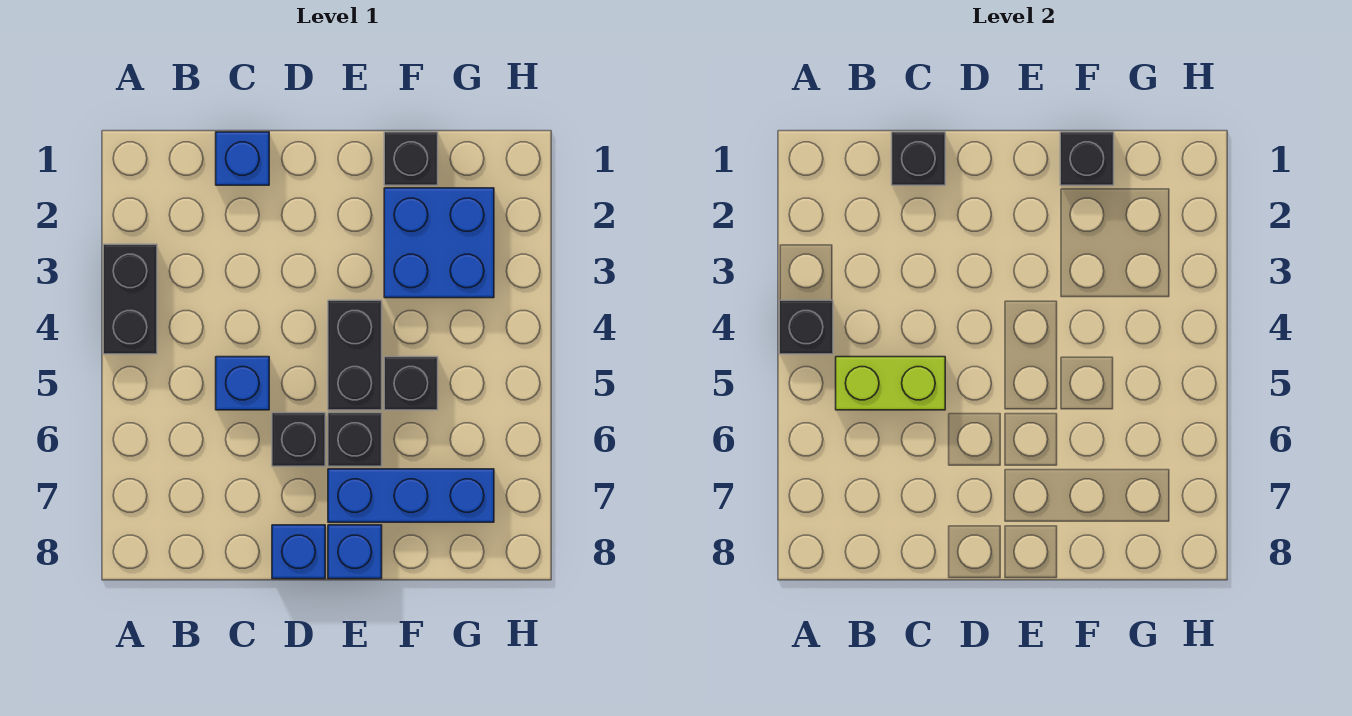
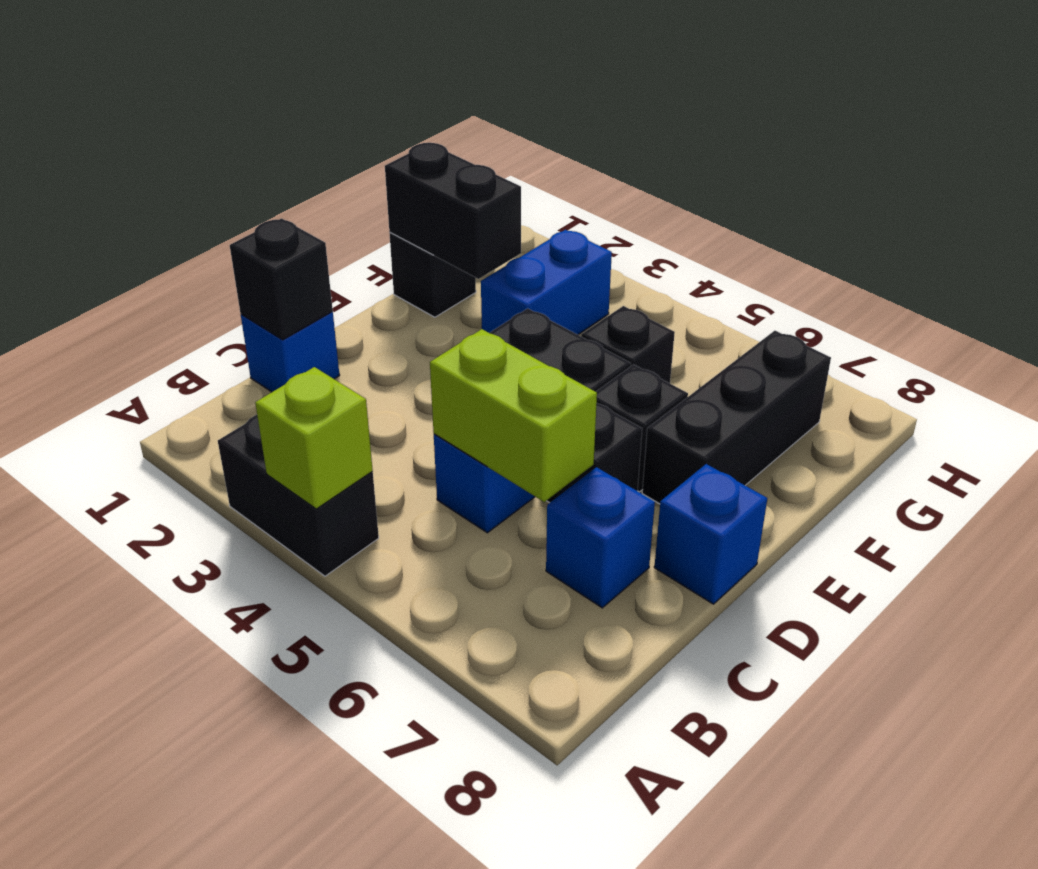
black 1x1 brick [779,300,833,354] -> lime 1x1 brick [255,367,373,509]
lime 1x2 brick [836,357,945,410] -> lime 1x2 brick turned to [430,329,597,502]
blue 1x3 brick [328,469,494,522] -> black 1x3 brick [642,331,831,504]
blue 1x1 brick [328,525,382,579] -> blue 1x1 brick moved to [546,467,655,608]
black 1x1 brick [1060,132,1114,185] -> black 1x2 brick [385,143,521,279]
blue 2x2 brick [384,188,494,298] -> blue 1x2 brick [481,230,612,335]

